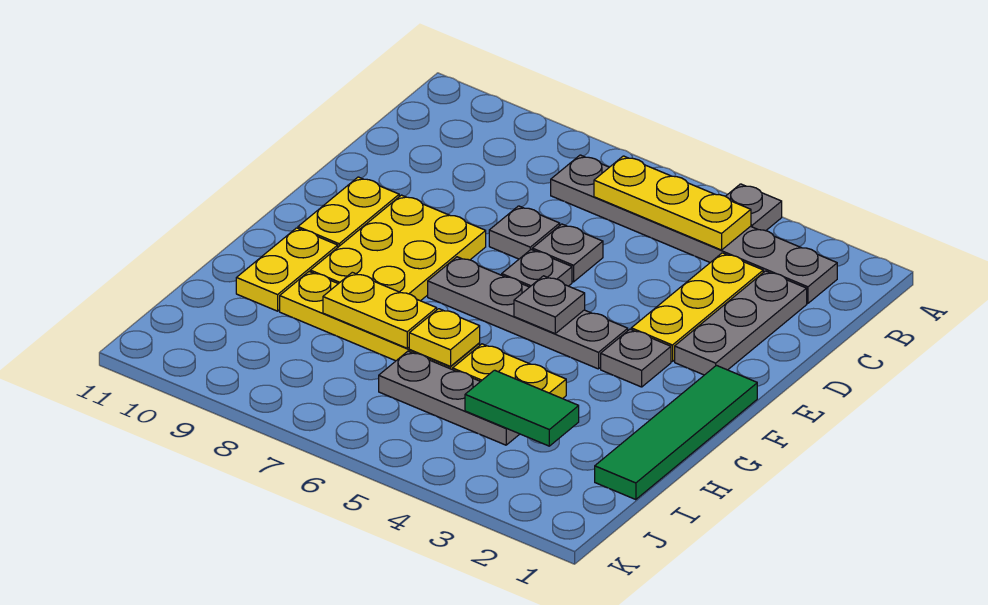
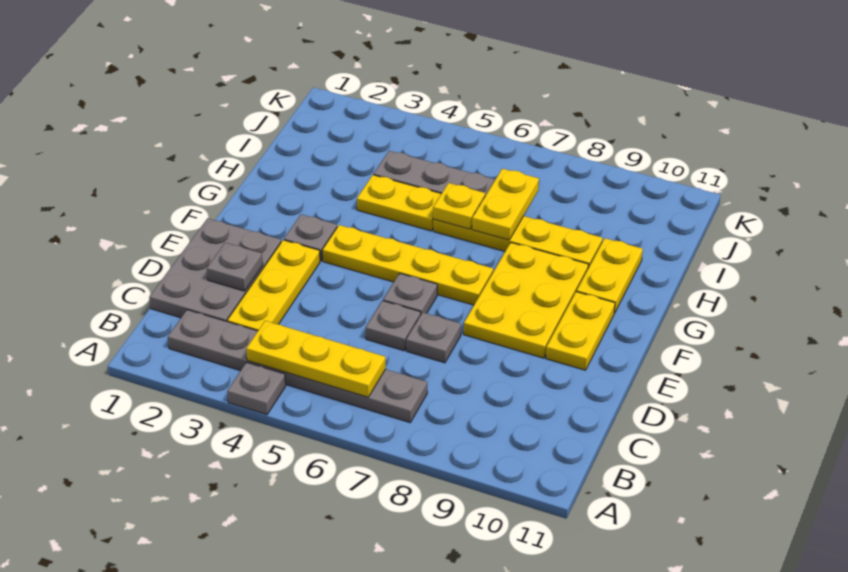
grey 1x3 plate [675,271,807,375] -> grey 2x3 plate [149,218,281,321]
green 1x4 tile [595,365,757,500] -> none
grey 1x4 plate [428,257,628,369] -> yellow 1x4 plate [322,225,493,305]
grey 1x1 plate [514,276,585,334] -> grey 1x1 plate moved to [207,243,263,291]
yellow 1x2 plate [323,272,437,348] -> yellow 1x2 plate turned to [472,169,539,240]
green 1x2 tile [465,370,579,446] -> none

